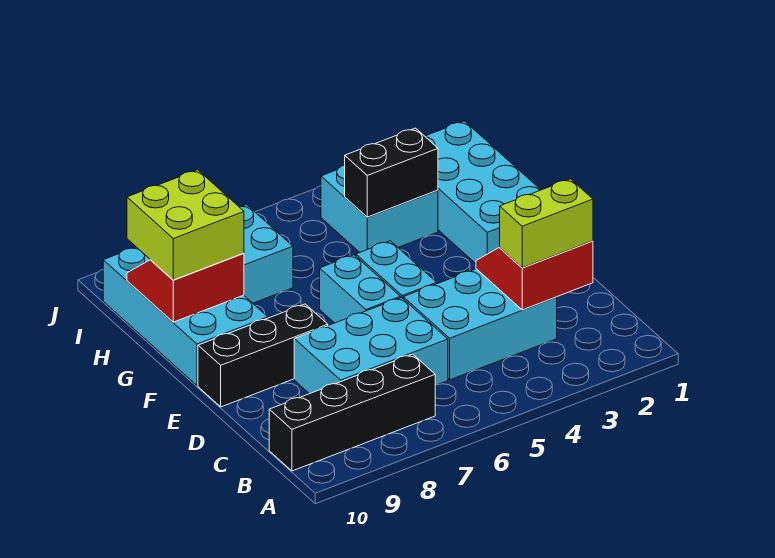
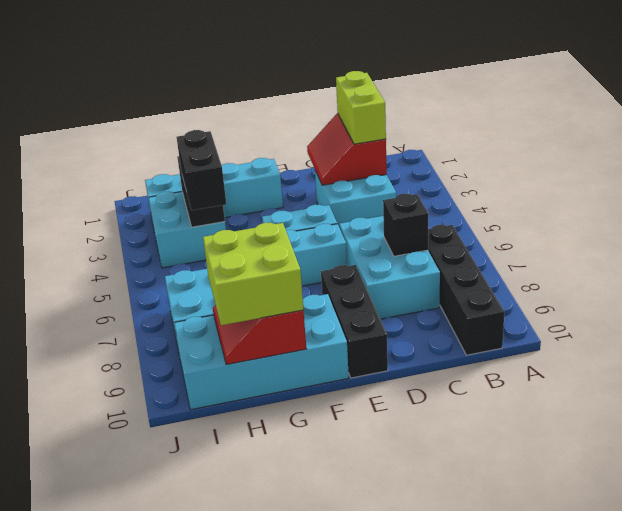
cyan 2x3 brick [403,269,557,380] -> cyan 2x2 brick [315,171,396,226]
none -> black 1x1 brick [383,194,428,256]
cyan 2x4 brick [425,121,541,263] -> cyan 1x4 brick [145,158,283,218]
none -> black 1x2 brick [177,130,226,210]

